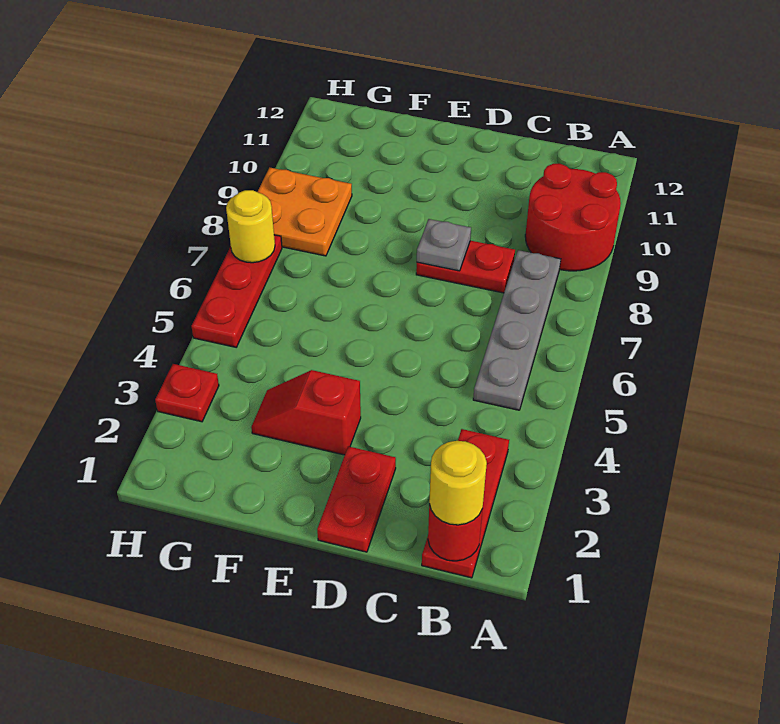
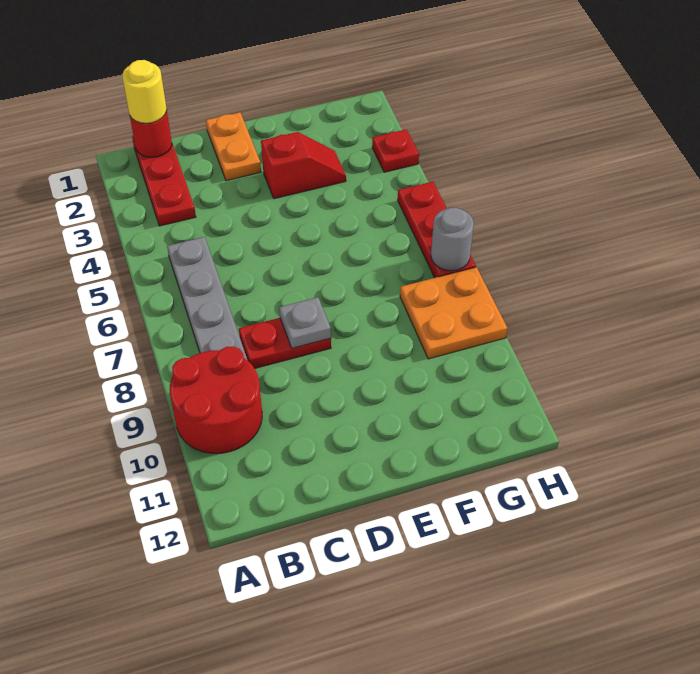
red 1x2 plate [317,446,396,552] -> orange 1x2 plate [206,112,261,181]
yellow 1x1 round brick [226,190,275,263] -> grey 1x1 round brick [431,208,474,271]

